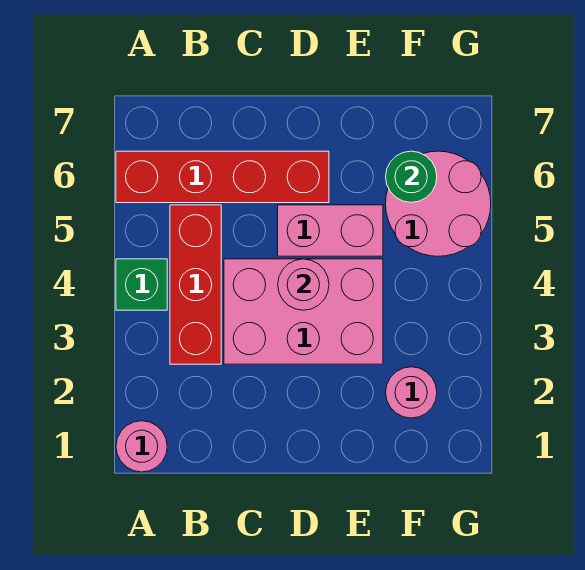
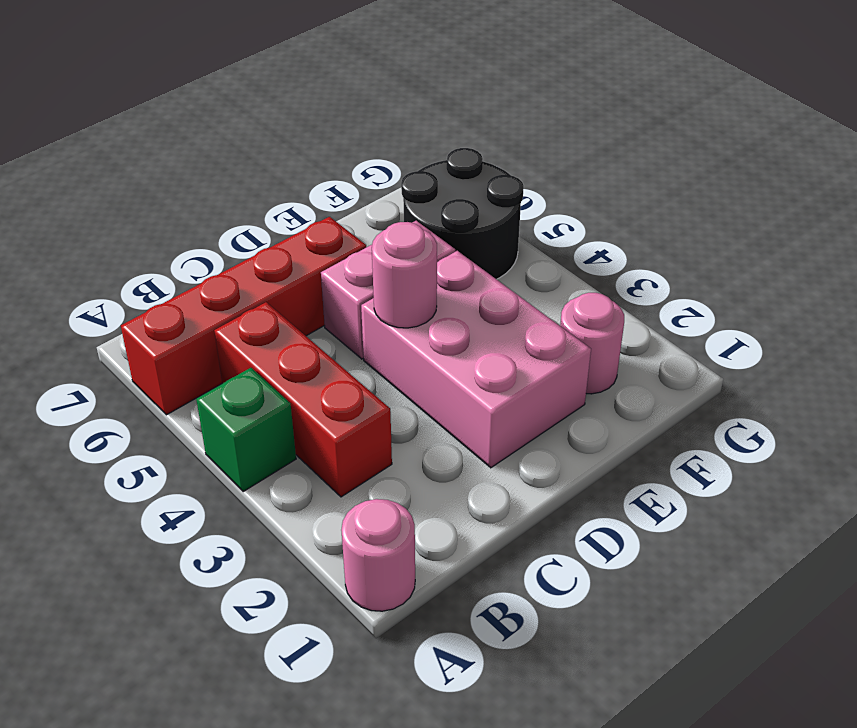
pink 2x3 brick [224,259,383,364] -> pink 2x3 brick turned to [361,251,591,468]
pink 2x2 round brick [386,151,491,256] -> black 2x2 round brick [401,148,524,279]
green 1x1 round brick [386,151,437,203] -> none

